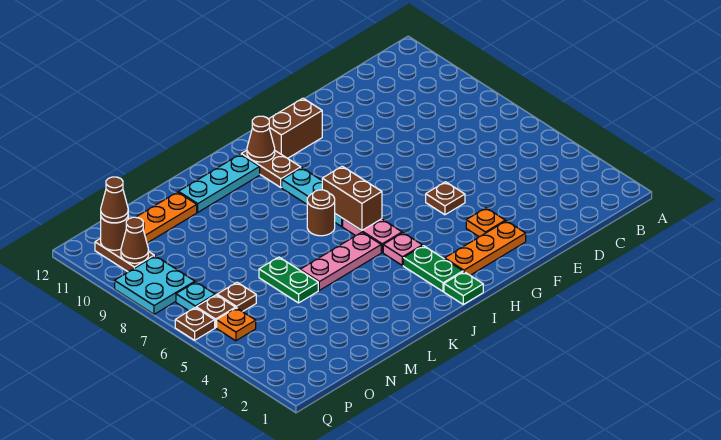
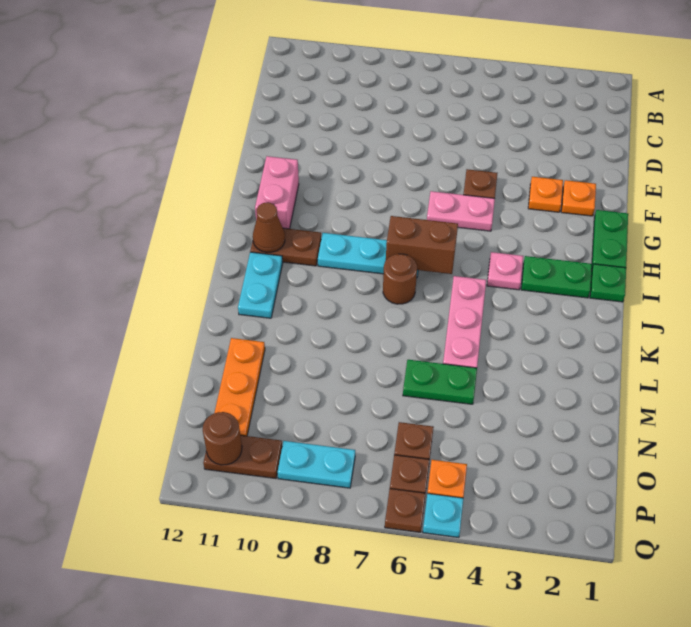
orange 1x3 plate [445,221,526,275] -> orange 1x1 plate [561,180,596,216]
none -> green 1x2 plate [592,210,628,268]
brown 1x2 brick [269,98,322,158] -> pink 1x2 brick [255,156,299,229]
pink 1x2 plate [343,219,402,252] -> pink 1x2 plate moved to [427,191,495,231]
cyan 1x3 plate [178,154,260,212] -> cyan 1x2 plate [238,252,283,318]
cyan 1x1 plate [176,282,215,311] -> cyan 1x1 plate moved to [423,493,463,537]
cyan 2x2 plate [115,256,195,314] -> cyan 1x2 plate [277,441,355,488]
brown 1x1 cone [121,217,148,263] -> none
brown 1x1 cone [101,177,128,223] -> none

